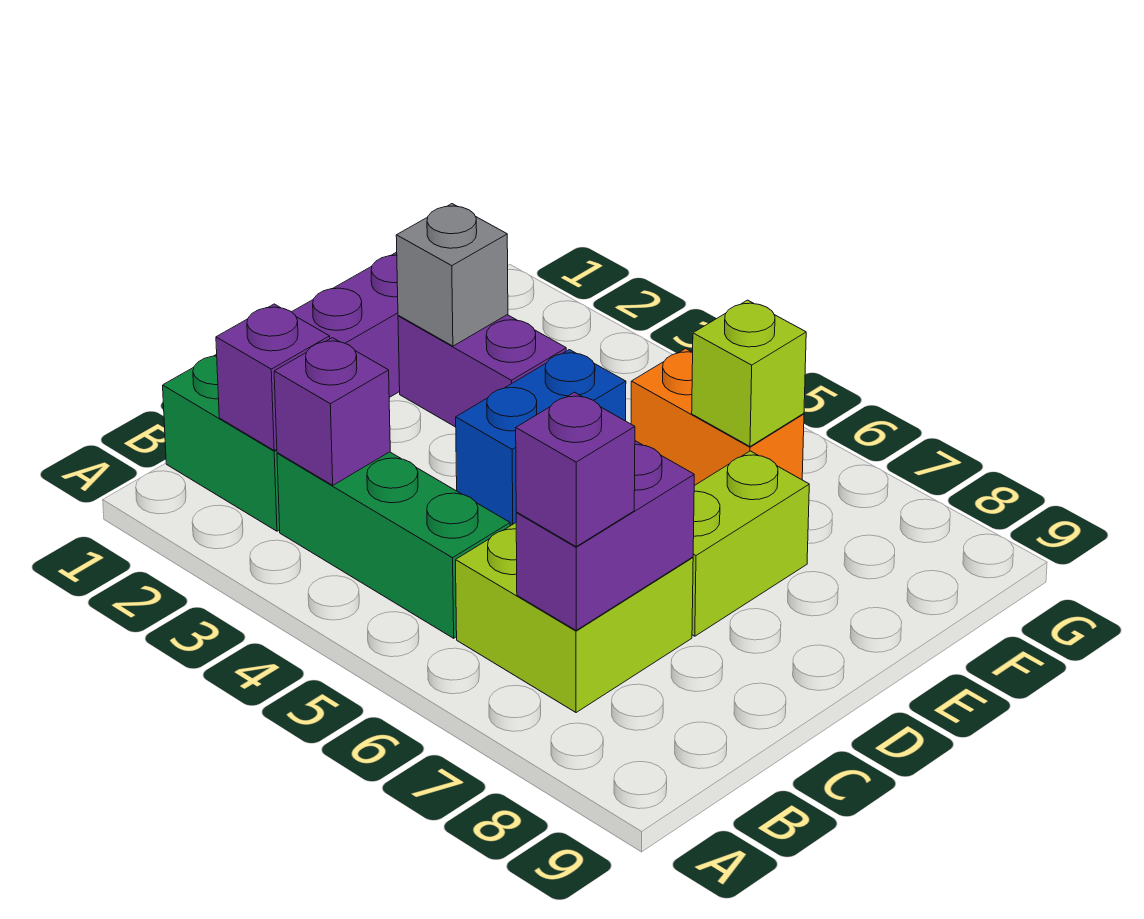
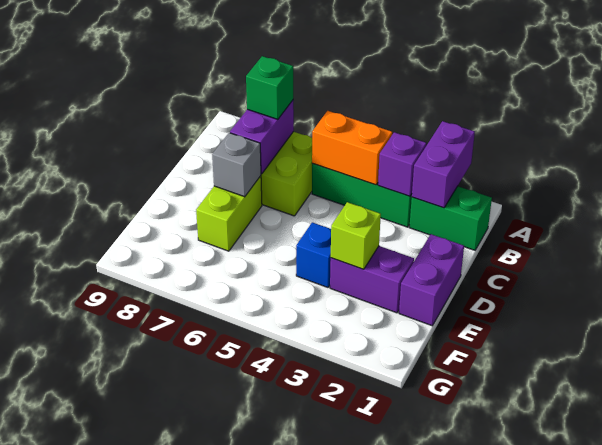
purple 1x1 brick [216,304,330,450] -> purple 1x2 brick [412,121,475,208]
purple 1x1 brick [516,392,635,547] -> green 1x1 brick [246,56,293,119]
blue 1x2 brick [456,350,626,526] -> blue 1x1 brick [296,222,331,287]
grey 1x1 brick [396,204,508,346] -> grey 1x1 brick moved to [212,133,261,197]
orange 1x2 brick [631,349,804,486] -> orange 1x2 brick moved to [312,111,392,185]
lime 1x1 brick [692,300,806,446] -> lime 1x1 brick moved to [331,202,381,269]

